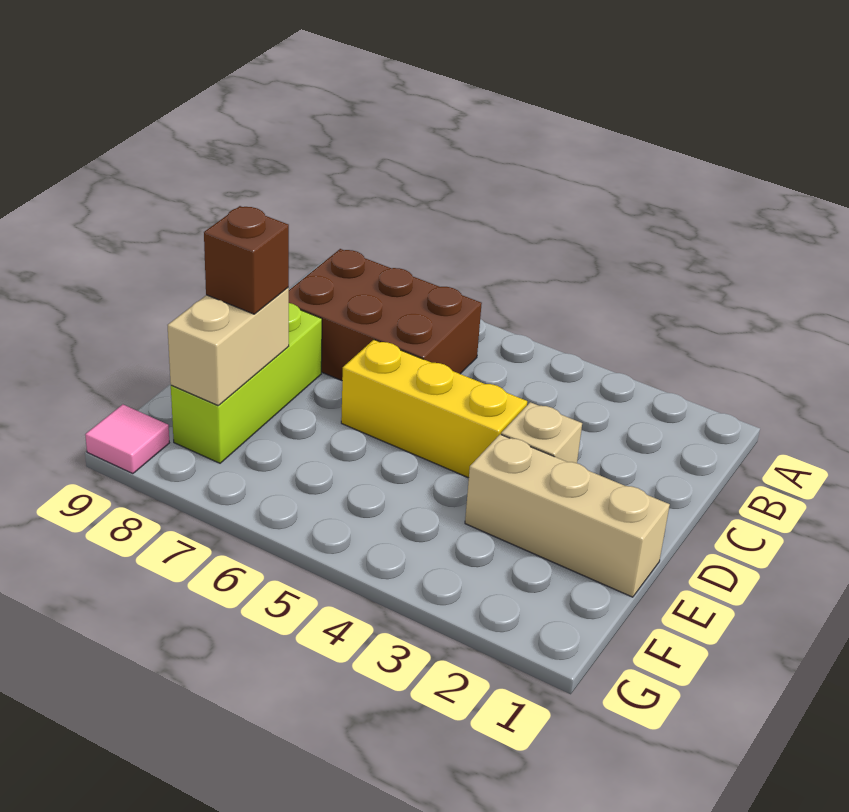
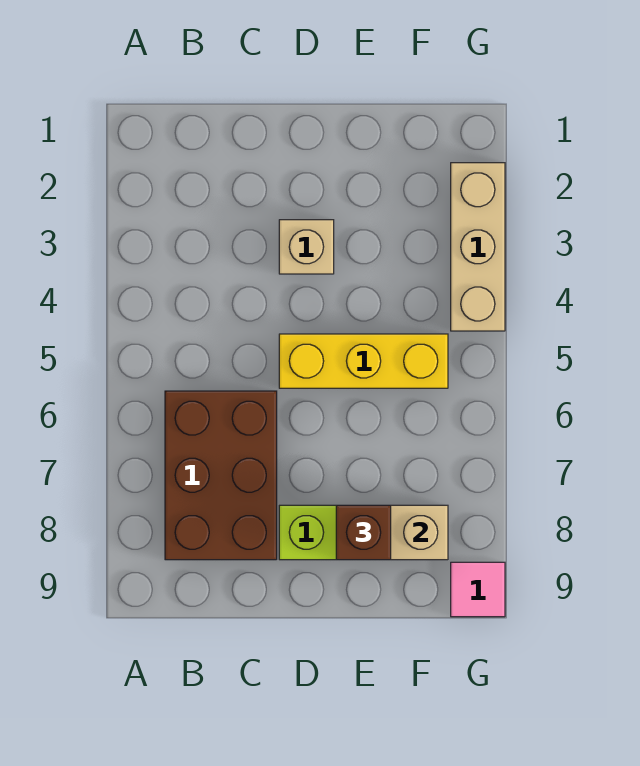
yellow 1x3 brick [341,340,527,478] -> yellow 1x3 brick turned to [279,334,448,388]
tan 1x3 brick [465,434,670,597] -> tan 1x3 brick moved to [451,163,505,331]

